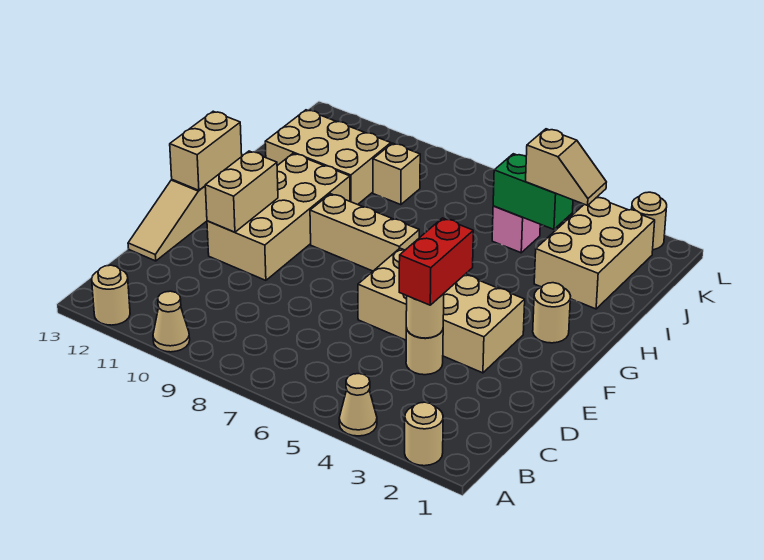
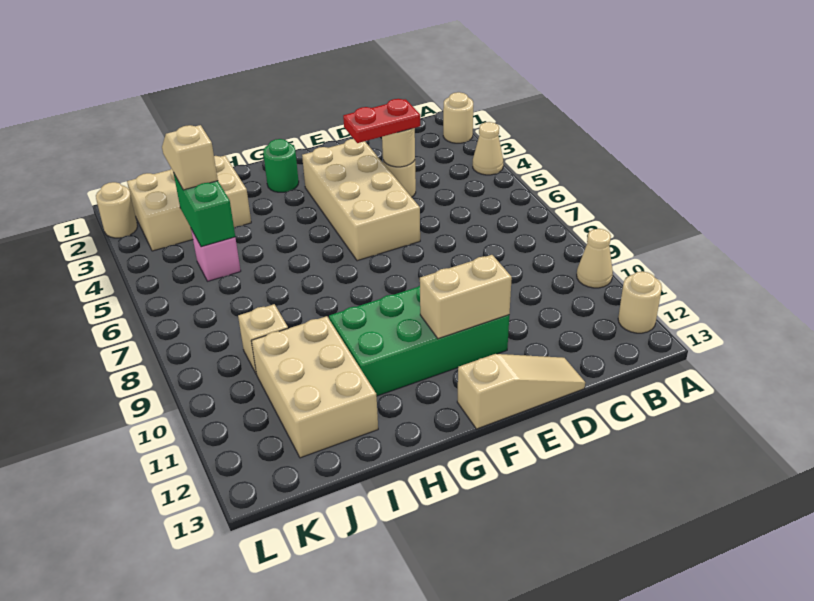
red 1x2 brick [399,218,473,305] -> red 1x2 plate [343,99,421,143]
tan 2x4 brick [207,153,350,280] -> green 2x4 brick [329,286,509,396]
tan 1x2 brick [170,111,242,190] -> none
tan 1x1 round brick [533,283,571,343] -> green 1x1 round brick [263,139,299,192]
tan 1x3 brick [310,194,419,271] -> none

